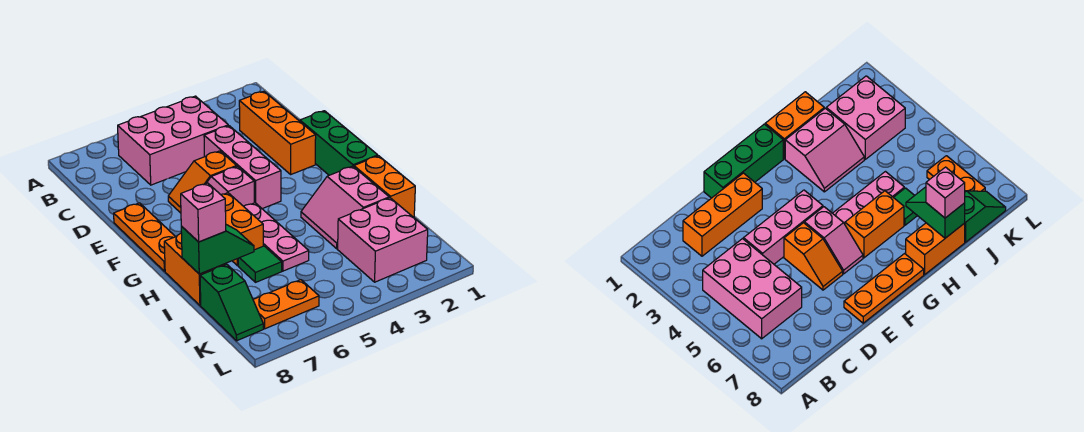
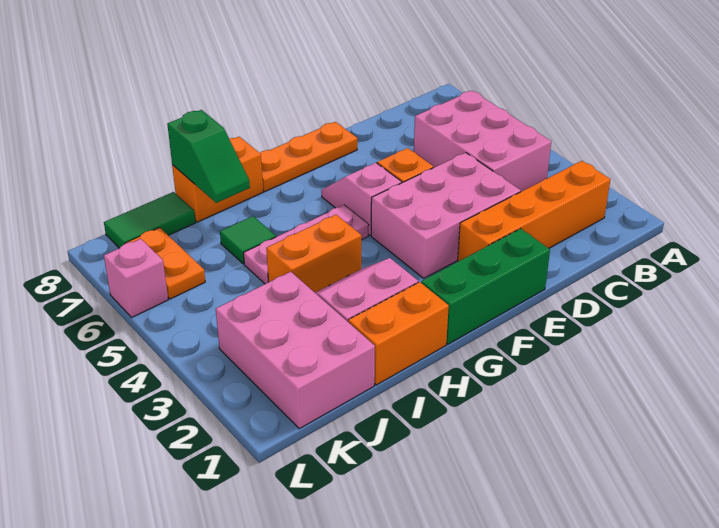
orange 1x3 brick [239,91,316,174] -> orange 1x4 brick [458,161,611,261]
pink 1x3 brick [204,126,281,209] -> pink 2x3 brick [371,153,521,278]
orange 1x2 brick [221,193,263,266] -> orange 1x2 brick moved to [266,215,361,292]
pink 1x1 brick [181,183,226,242] -> pink 1x1 brick moved to [104,239,168,317]
pink 2x2 brick [338,198,428,282] -> pink 2x3 brick [216,272,375,429]
green 1x2 slope [200,265,263,341] -> green 1x2 tile [104,192,196,248]

